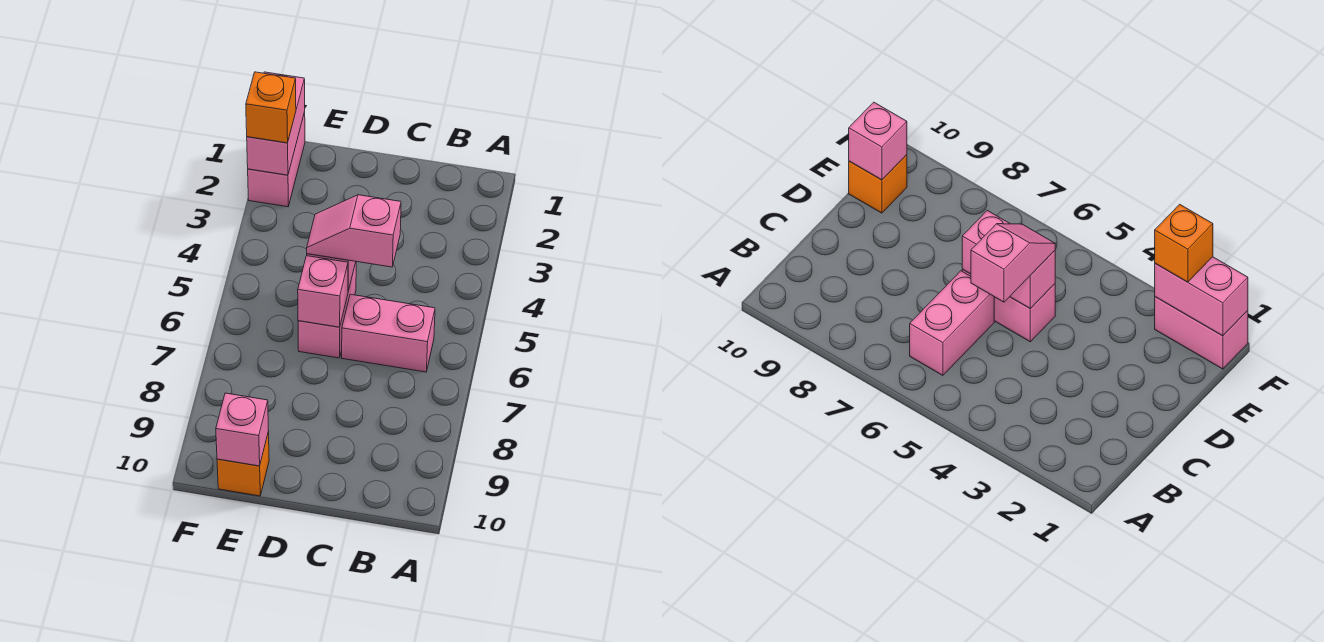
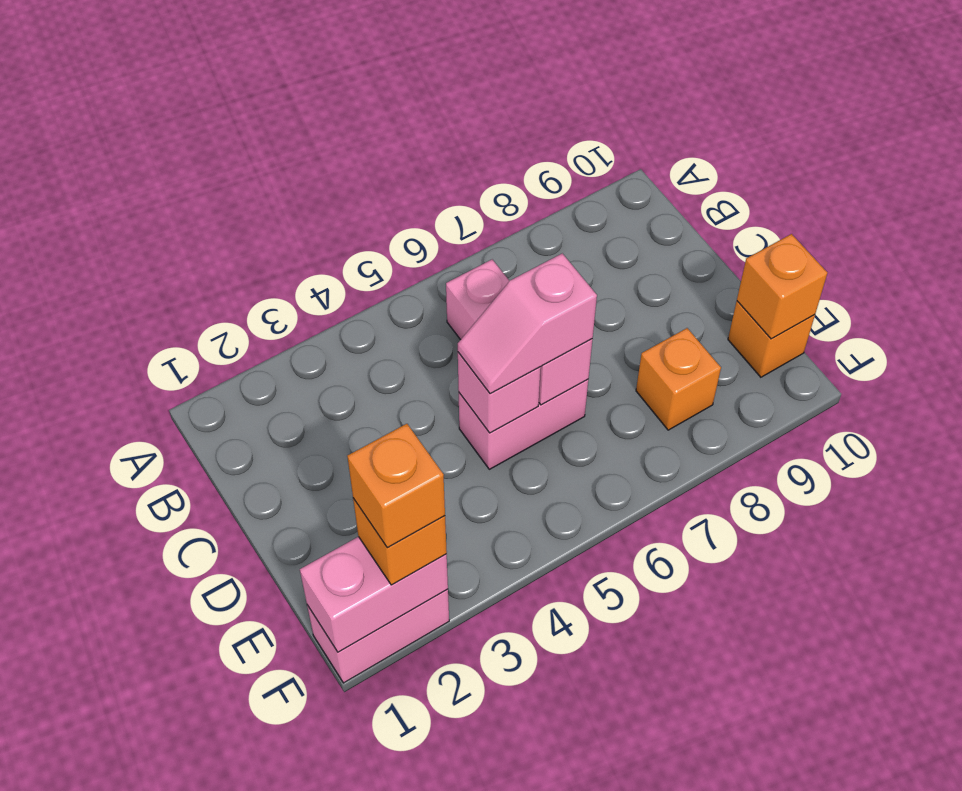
pink 1x2 slope [307,195,401,267] -> pink 1x2 slope turned to [458,253,597,394]
none -> orange 1x1 brick [636,328,721,430]
pink 1x1 brick [216,393,268,466] -> orange 1x1 brick [737,234,828,339]
none -> orange 1x1 brick [347,424,445,548]

